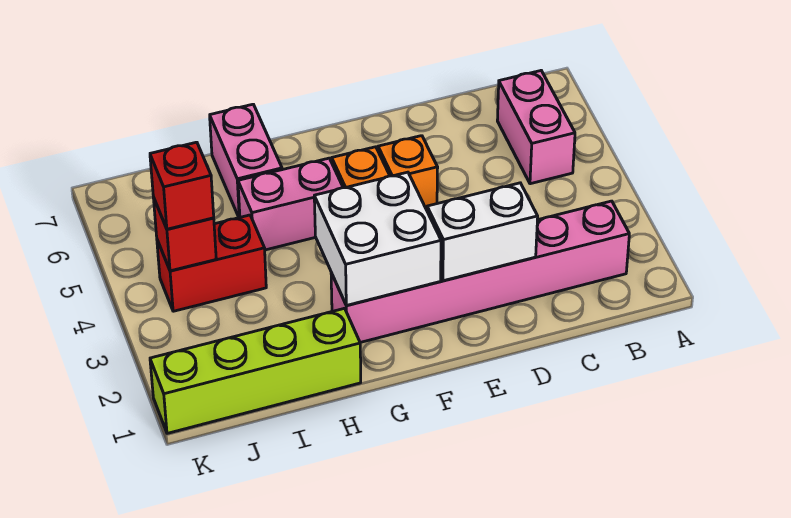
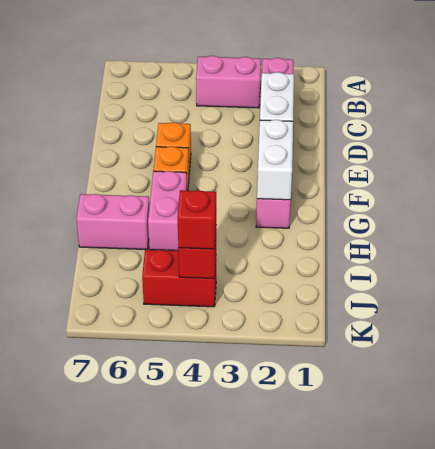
pink 1x2 brick [497,71,575,184] -> pink 1x2 brick moved to [196,56,261,108]
white 2x2 brick [314,172,441,305] -> white 1x2 brick [257,120,293,200]
lime 1x4 brick [150,308,361,433] -> none
red 1x2 brick [157,215,266,311] -> red 1x2 brick turned to [142,250,216,307]

